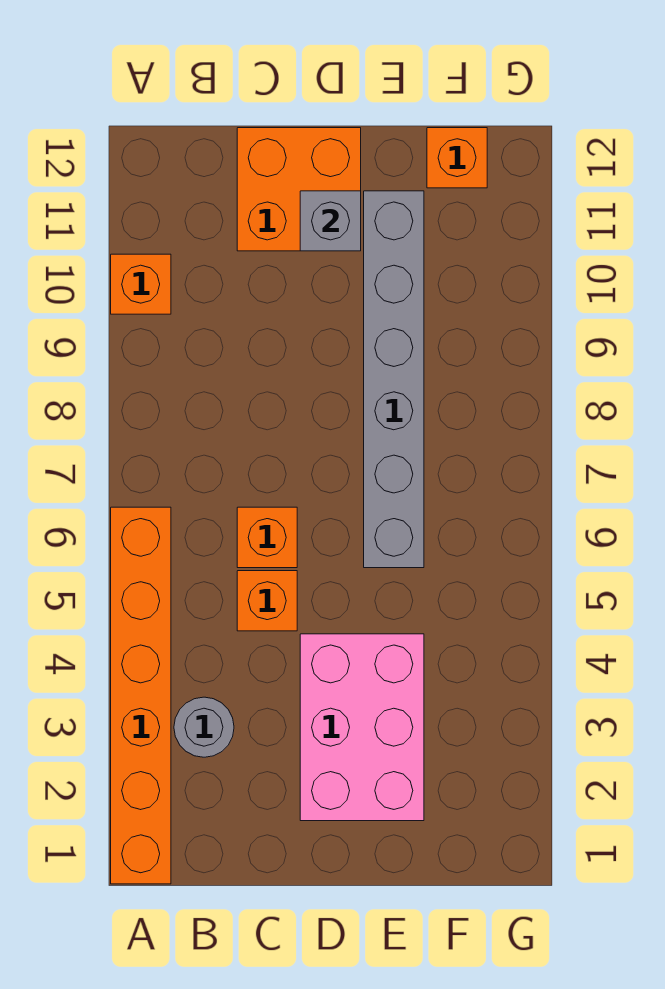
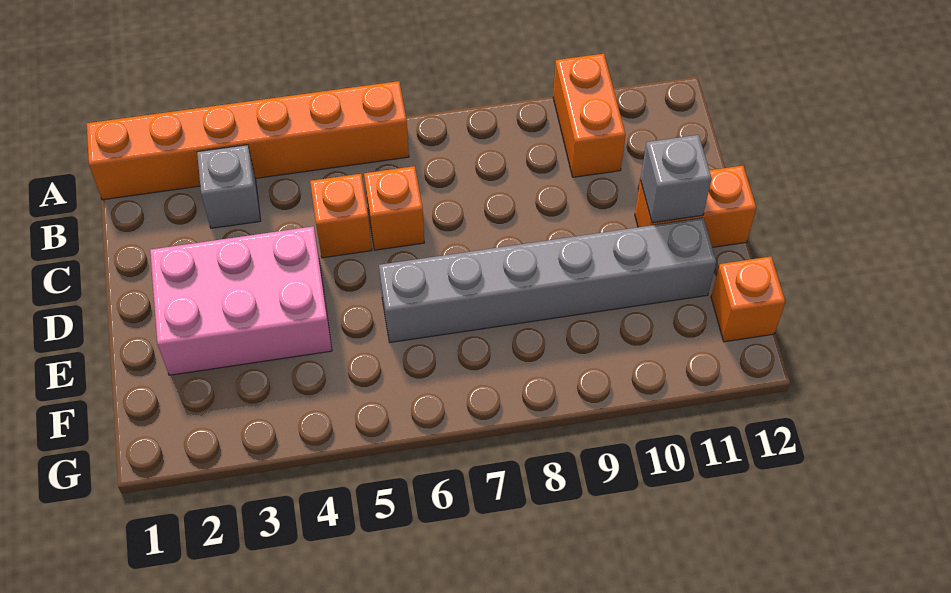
orange 1x1 brick [111,254,171,314] -> orange 1x2 brick [553,54,626,177]
grey 1x1 round brick [174,697,234,757] -> grey 1x1 brick [197,145,261,228]
orange 2x2 brick [237,128,361,251] -> orange 1x2 brick [635,166,756,247]

